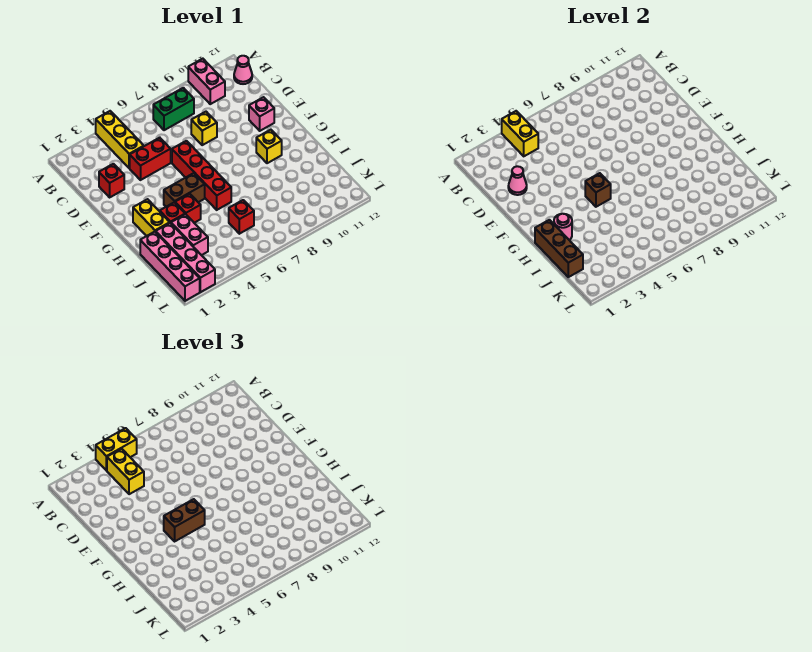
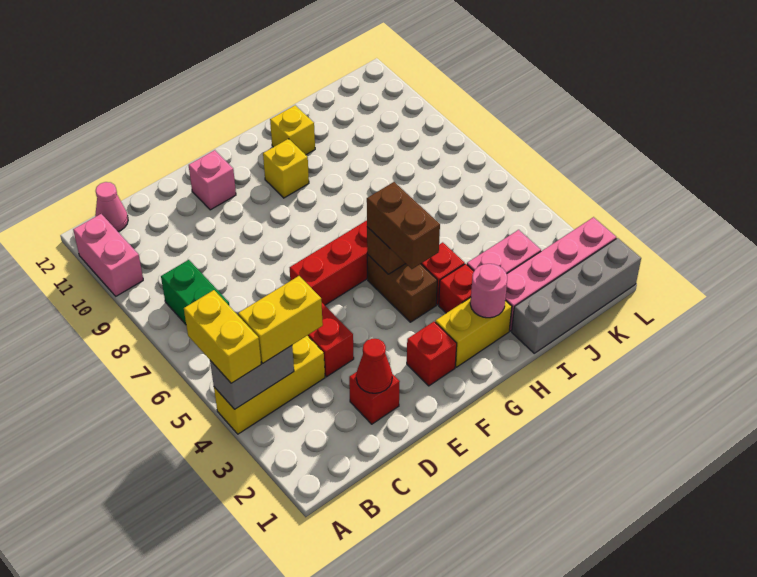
yellow 1x2 brick [502,111,538,156] -> grey 1x2 brick [210,346,294,409]
pink 1x2 brick [188,59,225,104] -> pink 1x2 brick turned to [73,214,143,296]
pink 1x1 cone [508,166,527,195] -> red 1x1 cone [356,339,392,393]
yellow 1x1 brick [191,112,217,145] -> yellow 1x1 brick moved to [270,105,315,155]
brown 1x3 brick [535,220,583,277] -> none
pink 1x4 brick [140,232,200,301] -> grey 1x4 brick [512,238,641,353]
red 1x1 brick [229,200,254,234] -> red 1x1 brick moved to [407,322,457,386]

